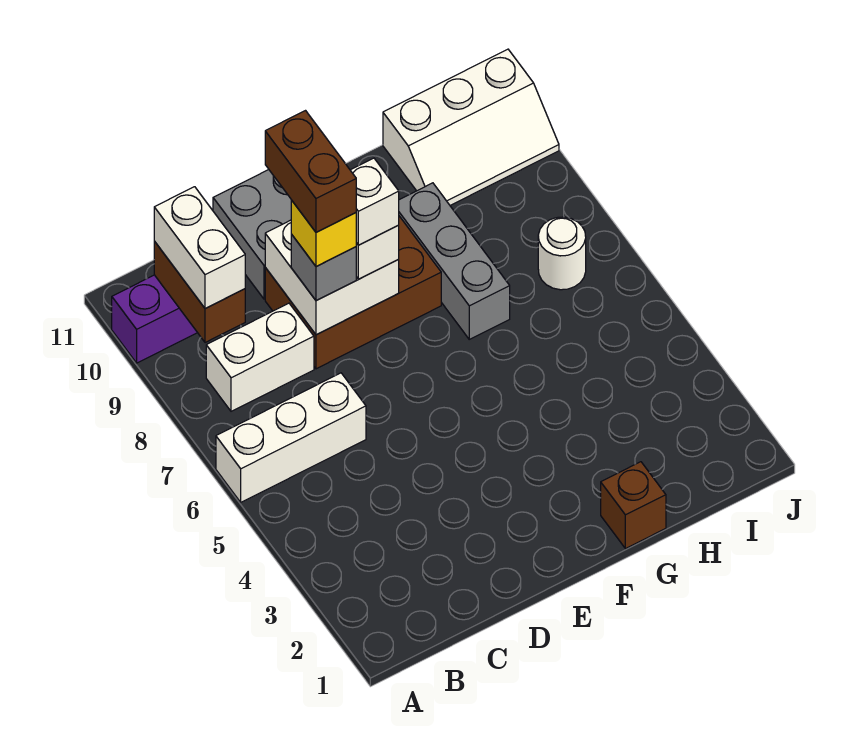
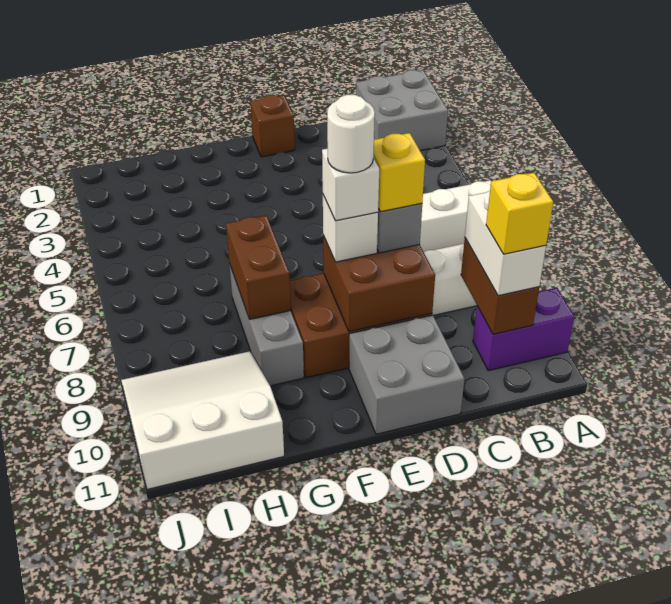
none -> grey 2x2 brick [356,70,448,150]
none -> yellow 1x1 brick [486,173,553,254]
white 2x2 brick [265,220,399,335] -> brown 2x2 brick [323,235,435,332]
brown 1x2 brick [265,111,356,232] -> brown 1x2 brick moved to [226,216,291,319]
brown 1x1 brick [601,462,666,549] -> brown 1x1 brick moved to [250,95,295,157]
white 2x3 slope [383,49,559,205] -> white 3x3 slope [121,351,284,489]
white 1x1 round brick [538,217,586,290] -> white 1x1 round brick moved to [327,95,375,173]

